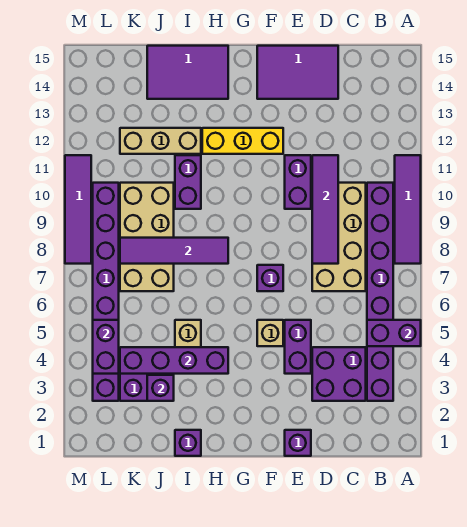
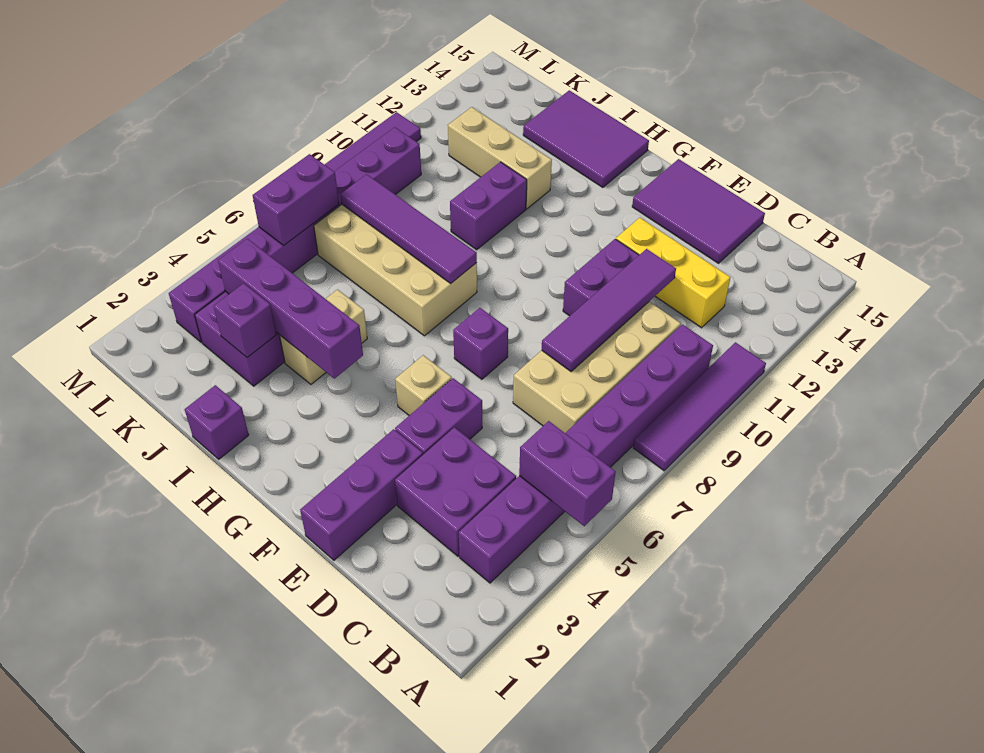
purple 1x1 brick [285,430,311,456] -> purple 1x3 brick [300,429,423,560]
yellow 1x3 brick [202,128,283,154] -> yellow 1x3 brick moved to [616,218,730,328]
tan 2x4 brick [120,183,174,291] -> tan 2x4 brick turned to [314,204,477,336]
purple 1x2 brick [93,320,119,374] -> purple 1x2 brick moved to [253,154,339,245]

